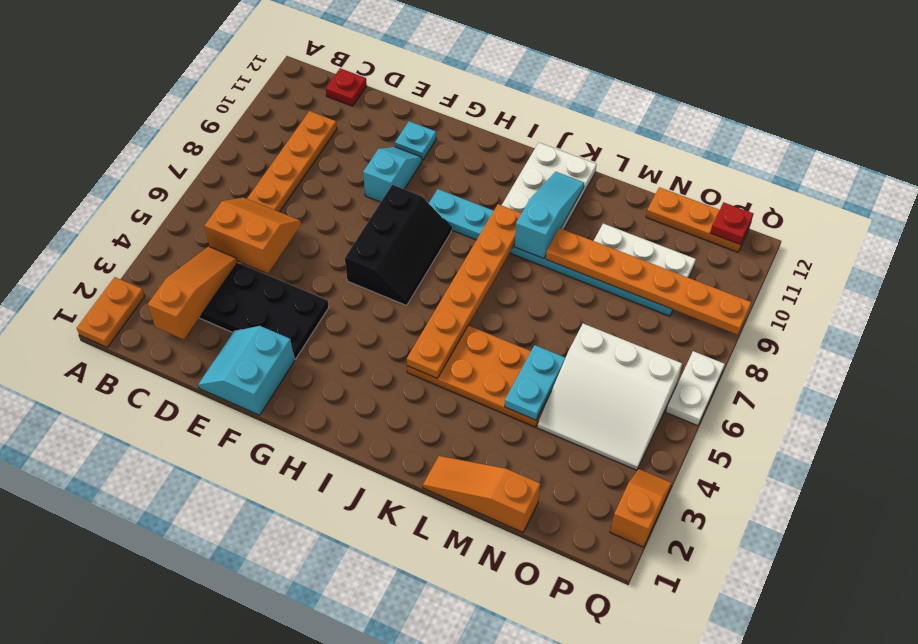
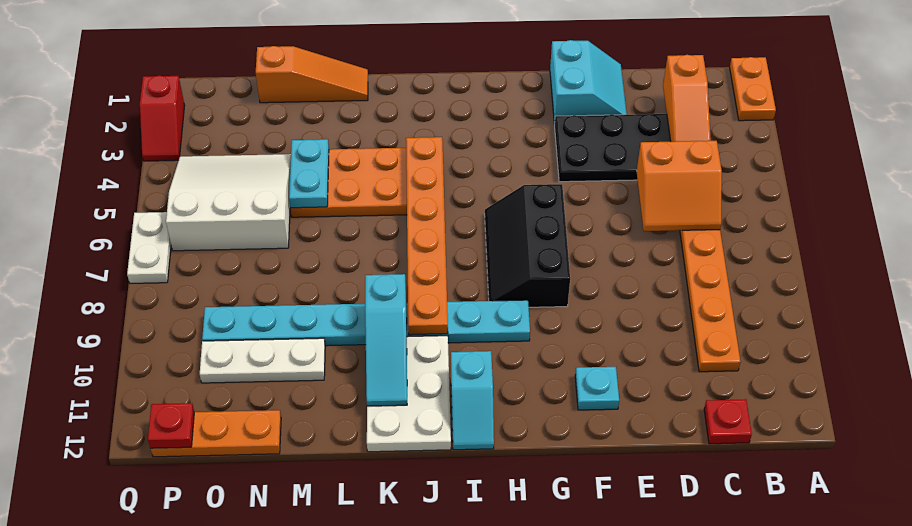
cyan 1x2 slope [363,147,422,202] -> cyan 1x2 slope moved to [451,351,494,450]
orange 1x6 plate [546,228,751,335] -> none
orange 1x2 slope [610,469,672,547] -> red 1x2 slope [140,76,185,161]

